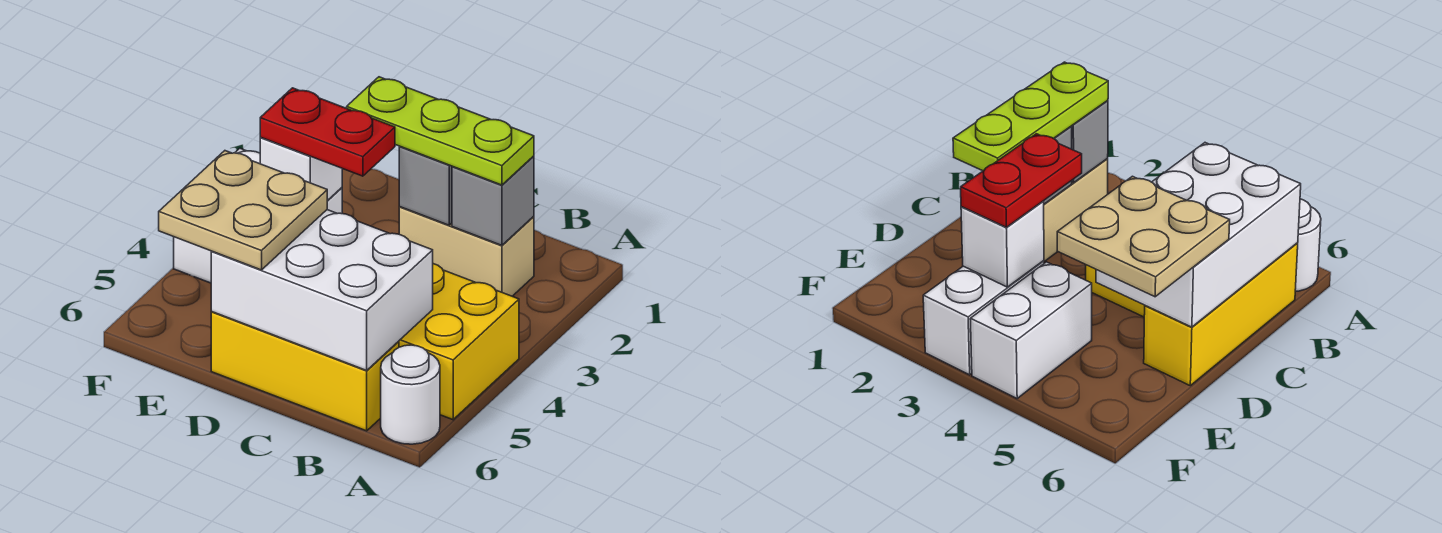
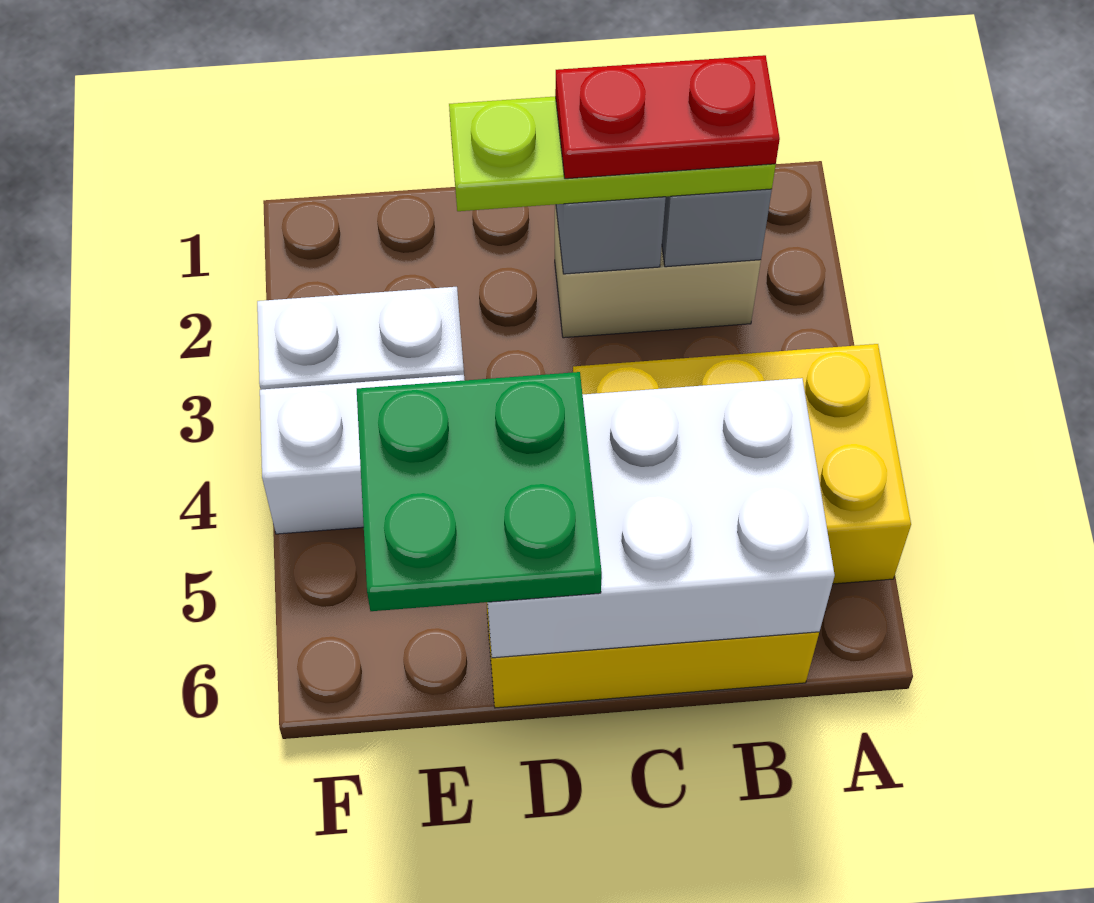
white 1x1 round brick [381,345,440,444] -> none
red 1x2 plate [260,88,395,176] -> red 1x2 plate moved to [555,55,780,179]
tan 2x2 plate [159,151,327,270] -> green 2x2 plate [357,372,602,611]
white 1x1 brick [260,137,342,201] -> none

